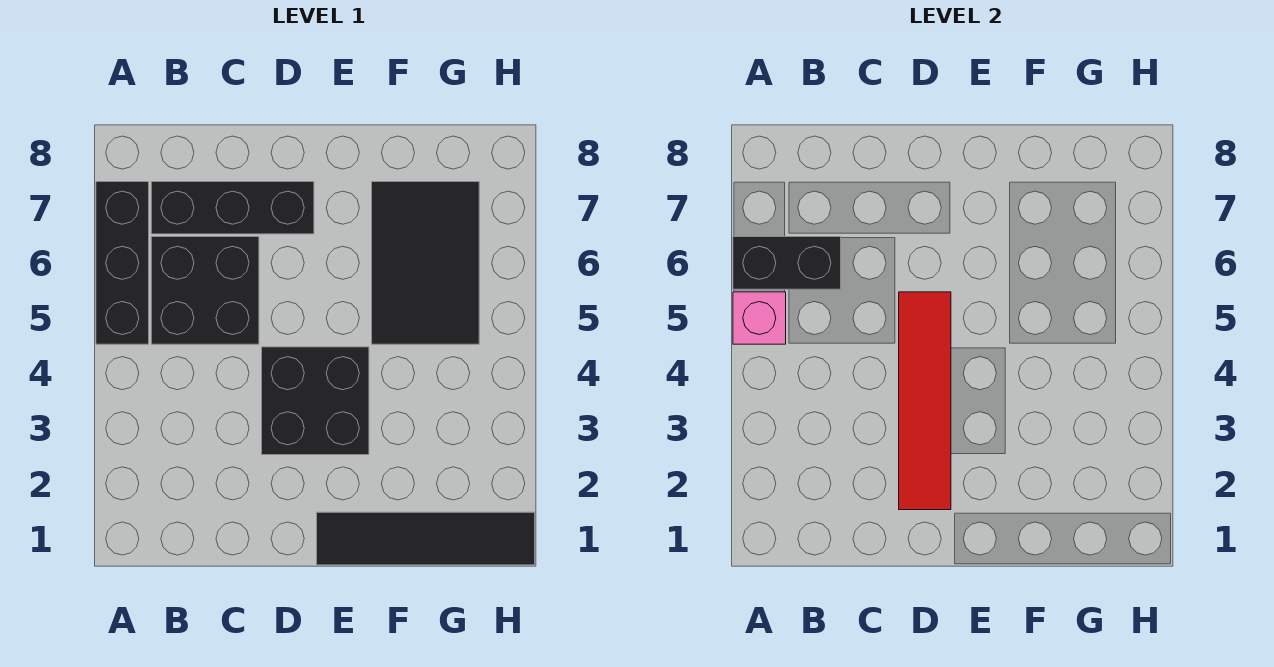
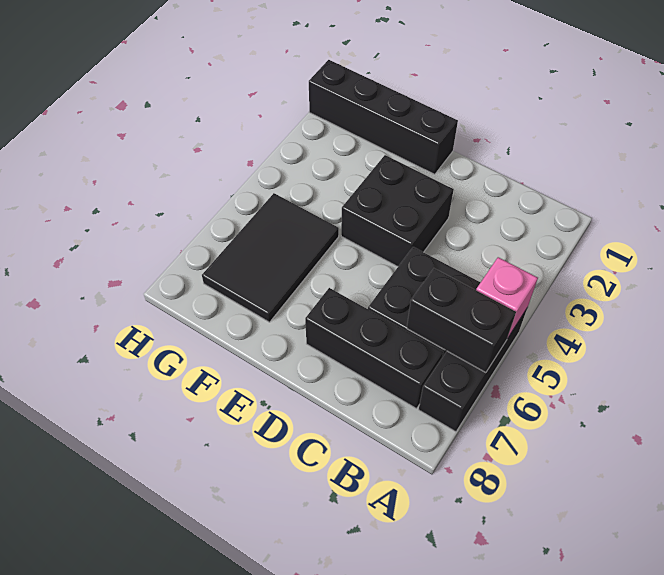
red 1x4 tile [899,292,951,510] -> none
black 1x4 tile [317,512,535,565] -> black 1x4 brick [309,60,458,174]

